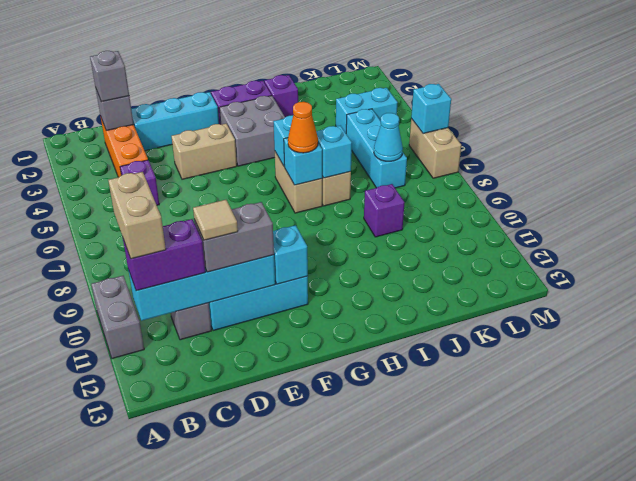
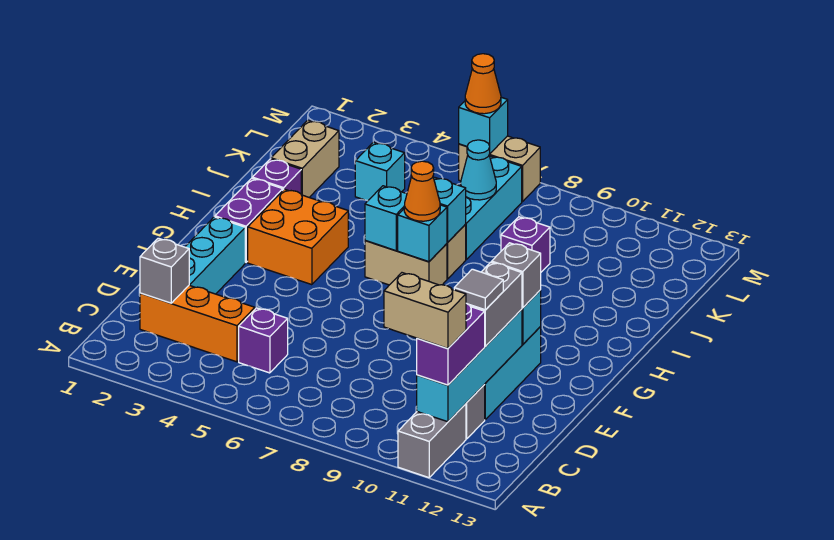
grey 1x2 brick [91,276,144,359] -> grey 1x2 brick turned to [398,404,466,478]
grey 1x1 brick [90,51,129,102] -> grey 1x1 brick moved to [492,243,541,308]
tan 1x1 tile [193,200,238,240] -> grey 1x1 tile [454,269,503,310]
tan 1x2 brick [172,124,237,179] -> tan 1x2 brick moved to [271,120,339,197]
grey 2x2 brick [219,96,285,166] -> orange 2x2 brick [248,189,348,285]
cyan 1x2 brick [336,88,398,133] -> cyan 1x1 brick [355,142,405,201]
cyan 1x3 brick [346,109,407,188] -> cyan 1x3 brick turned to [465,156,522,259]
none -> orange 1x1 cone [465,54,501,114]

